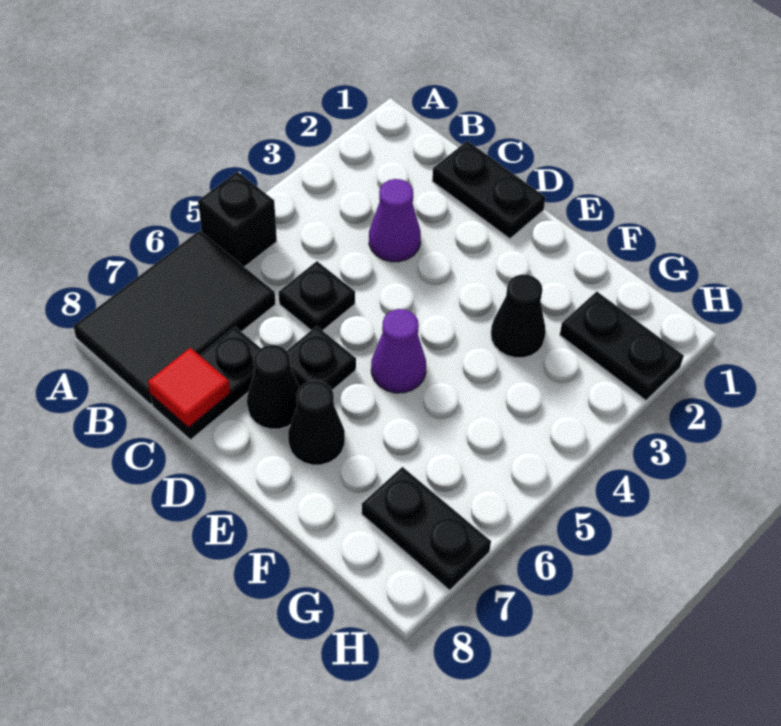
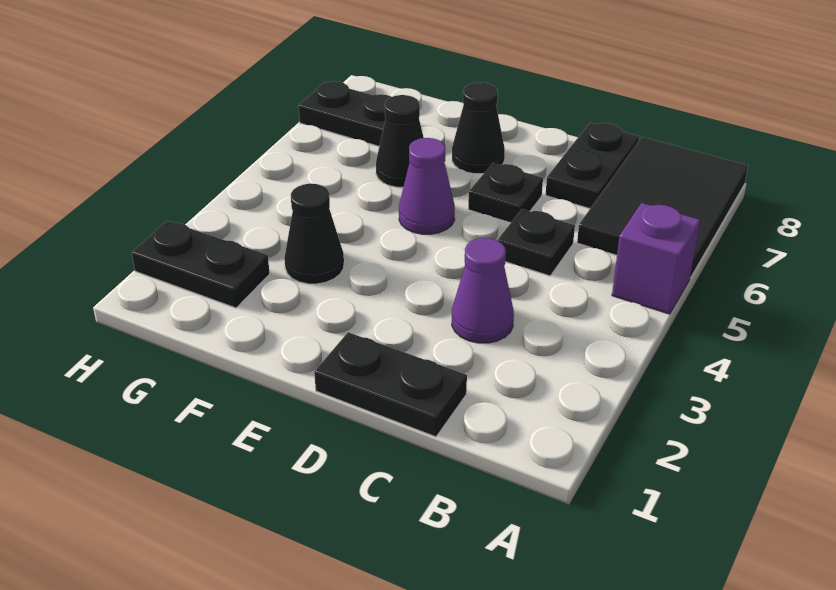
black 1x1 brick [198,171,277,267] -> purple 1x1 brick [612,203,700,314]
red 1x1 tile [148,348,230,427] -> none
black 1x1 cone [247,345,300,429] -> black 1x1 cone moved to [376,95,424,187]

